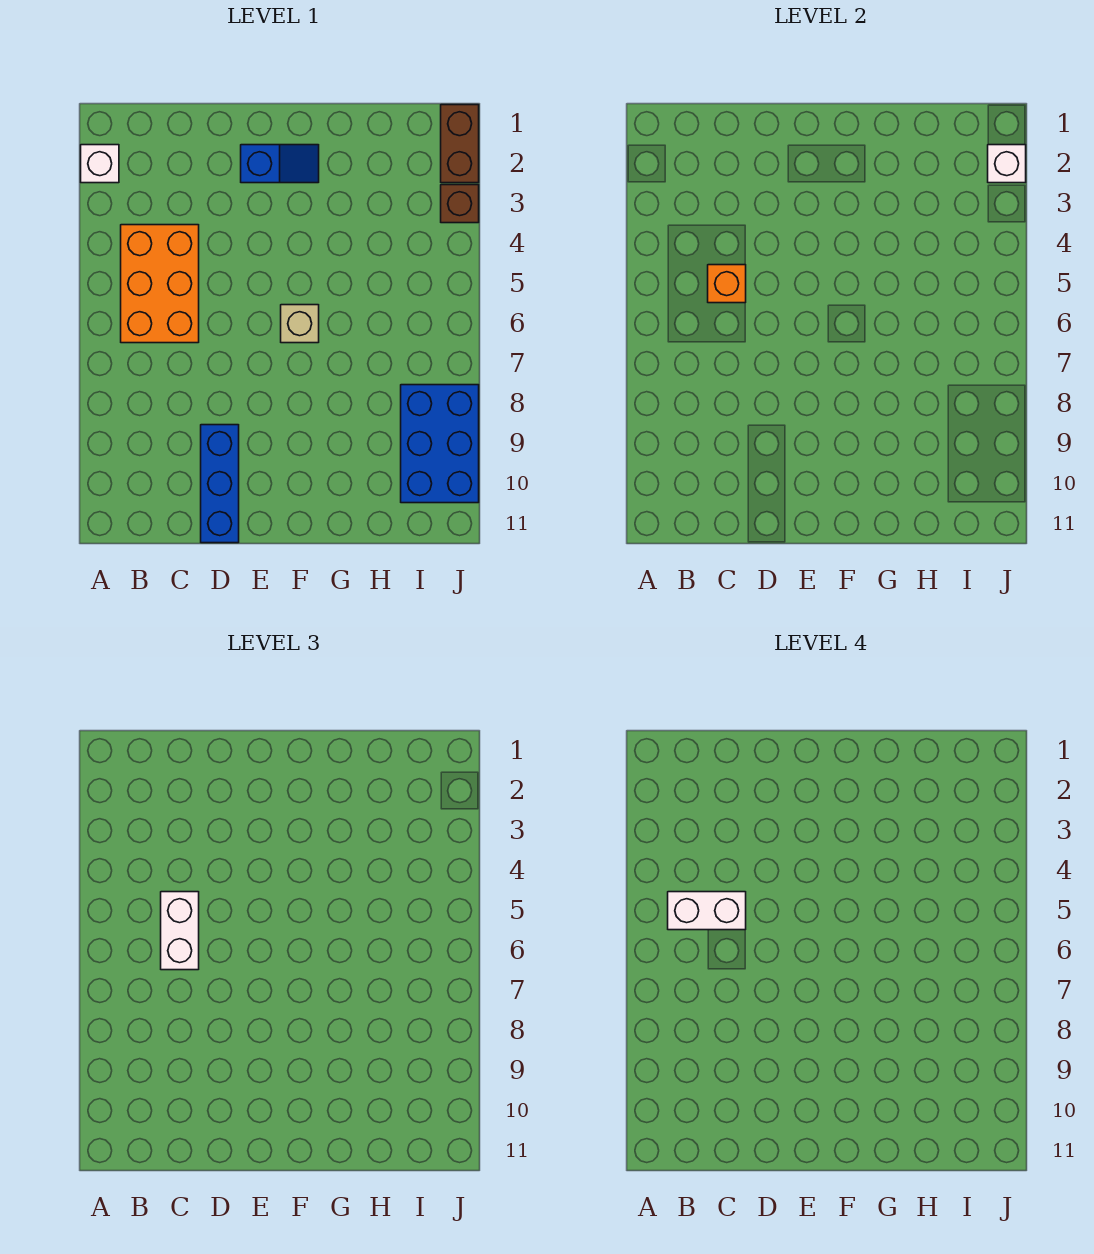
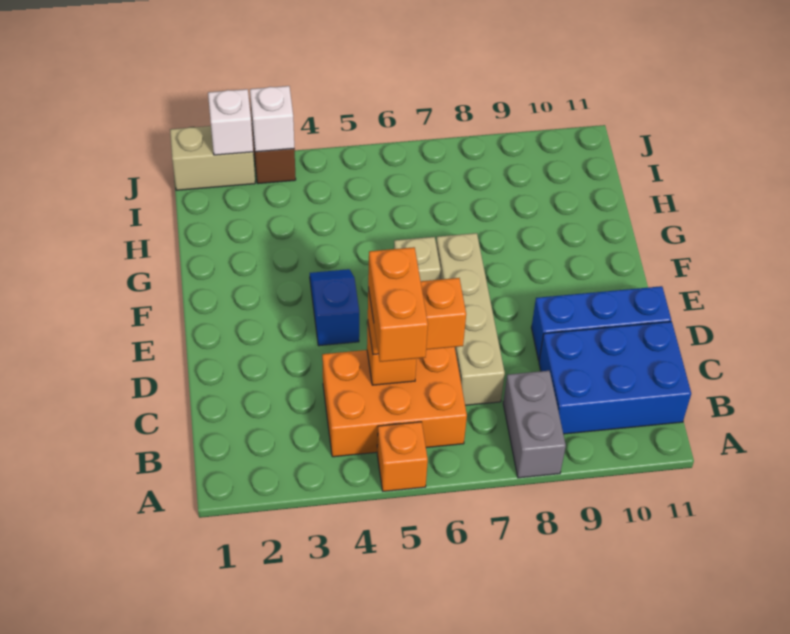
white 1x1 brick [81,145,119,183] -> white 1x1 brick moved to [250,86,294,152]
none -> orange 1x1 brick [377,422,428,491]
none -> grey 1x2 brick [503,371,566,478]
white 1x2 brick [668,892,746,930] -> orange 1x2 brick [368,247,428,362]
white 1x2 brick [161,892,199,970] -> orange 1x2 brick [368,278,466,355]
none -> tan 1x4 brick [436,233,505,405]
blue 1x2 slope [241,145,319,183] -> blue 1x2 slope moved to [310,269,359,346]
blue 2x3 brick [401,385,479,503] -> blue 2x3 brick moved to [539,322,691,434]
brown 1x2 brick [441,105,479,183] -> tan 1x2 brick [170,126,255,190]

